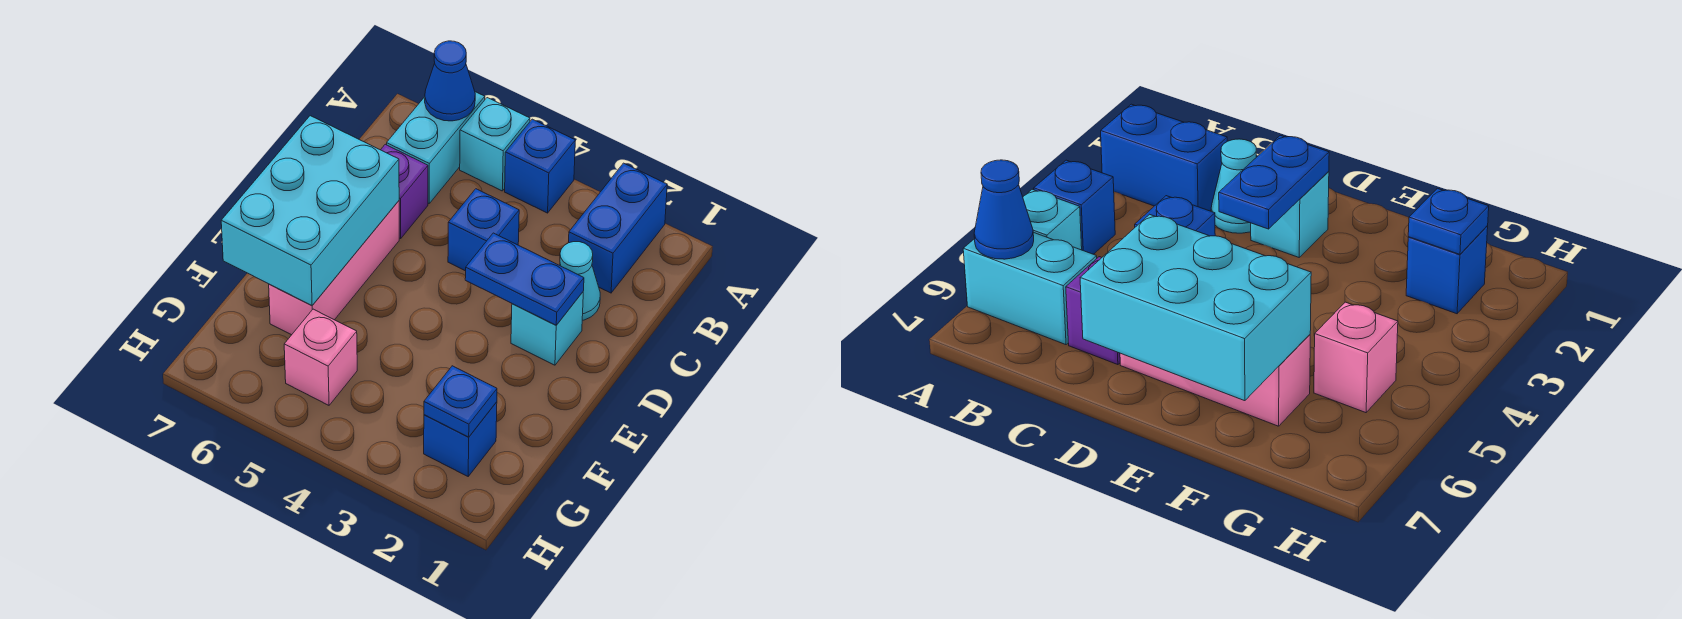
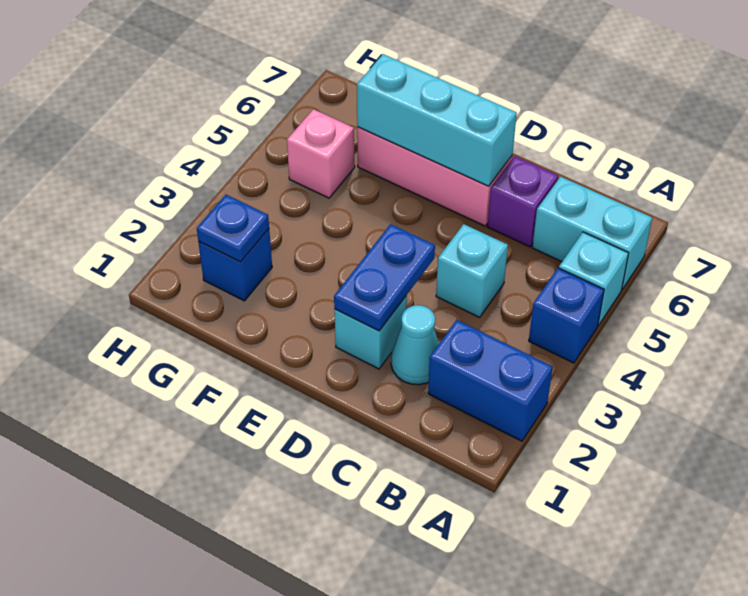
blue 1x1 cone [425,41,475,121] -> none
blue 1x1 brick [448,189,519,271] -> cyan 1x1 brick [436,224,508,317]
cyan 2x3 brick [221,116,399,306] -> cyan 1x3 brick [357,54,517,186]

